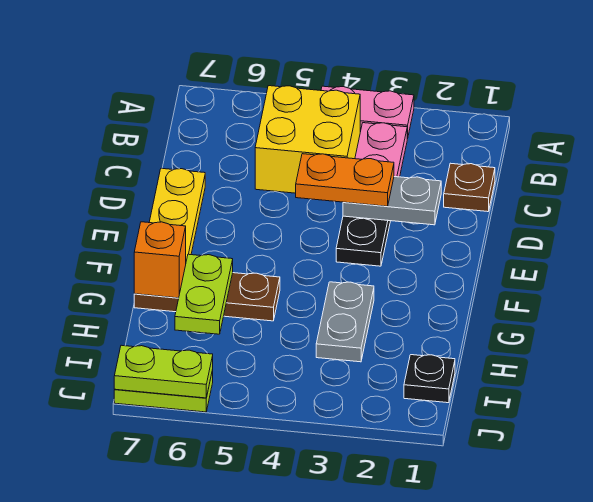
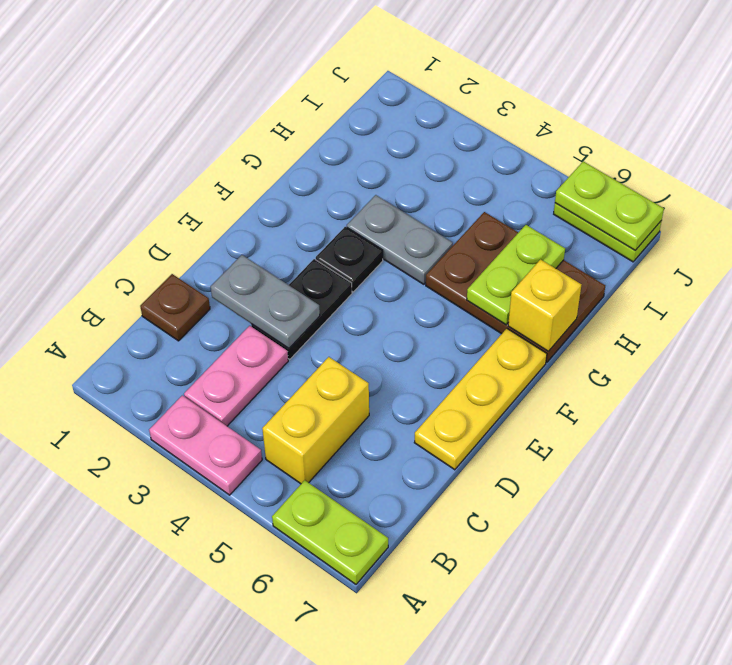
none -> lime 1x2 plate [272,480,388,584]
yellow 2x2 brick [255,86,360,193] -> yellow 1x2 brick [262,357,369,484]
orange 1x2 plate [296,154,394,206] -> none
grey 1x2 plate [316,282,374,362] -> grey 1x2 plate turned to [347,195,453,284]
brown 1x3 plate [134,273,280,321] -> brown 2x3 plate [426,212,605,362]
orange 1x1 brick [134,222,186,298] -> yellow 1x1 brick [508,259,581,351]
black 1x1 plate [404,355,455,403] -> black 1x1 plate moved to [316,227,383,292]

